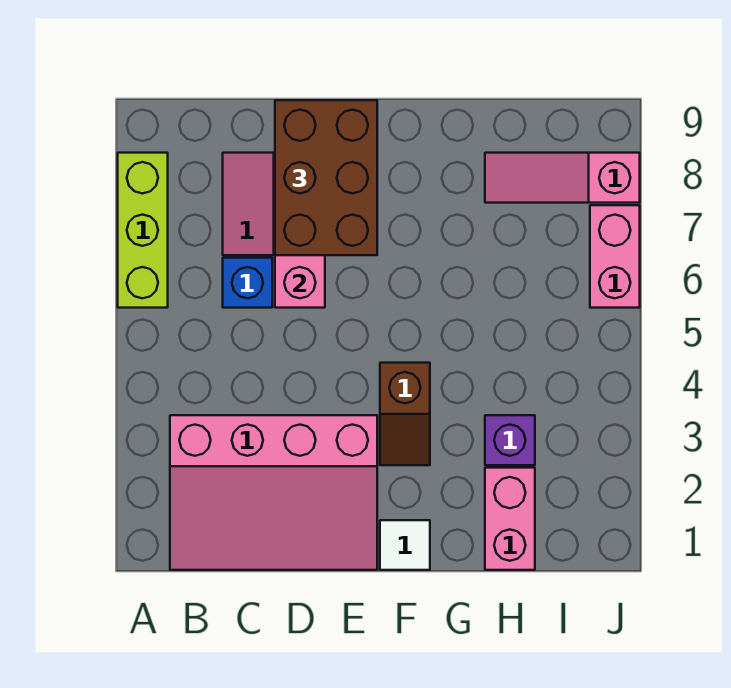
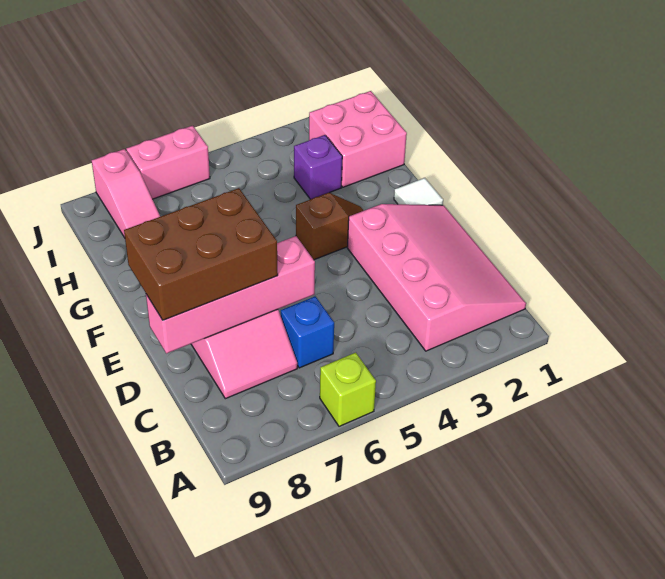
lime 1x3 brick [118,153,168,308] -> lime 1x1 brick [320,353,376,426]
pink 1x2 brick [485,468,535,570] -> pink 2x2 brick [309,91,407,187]

